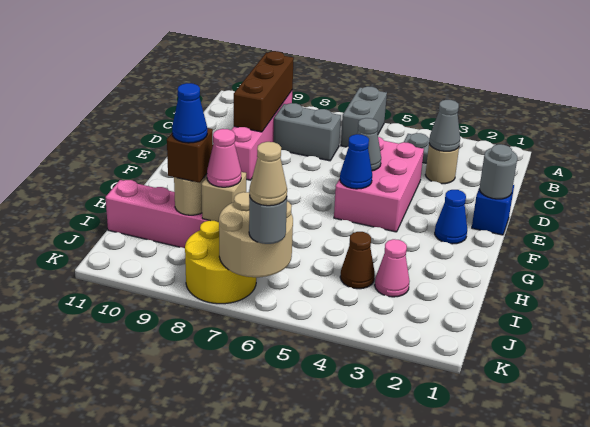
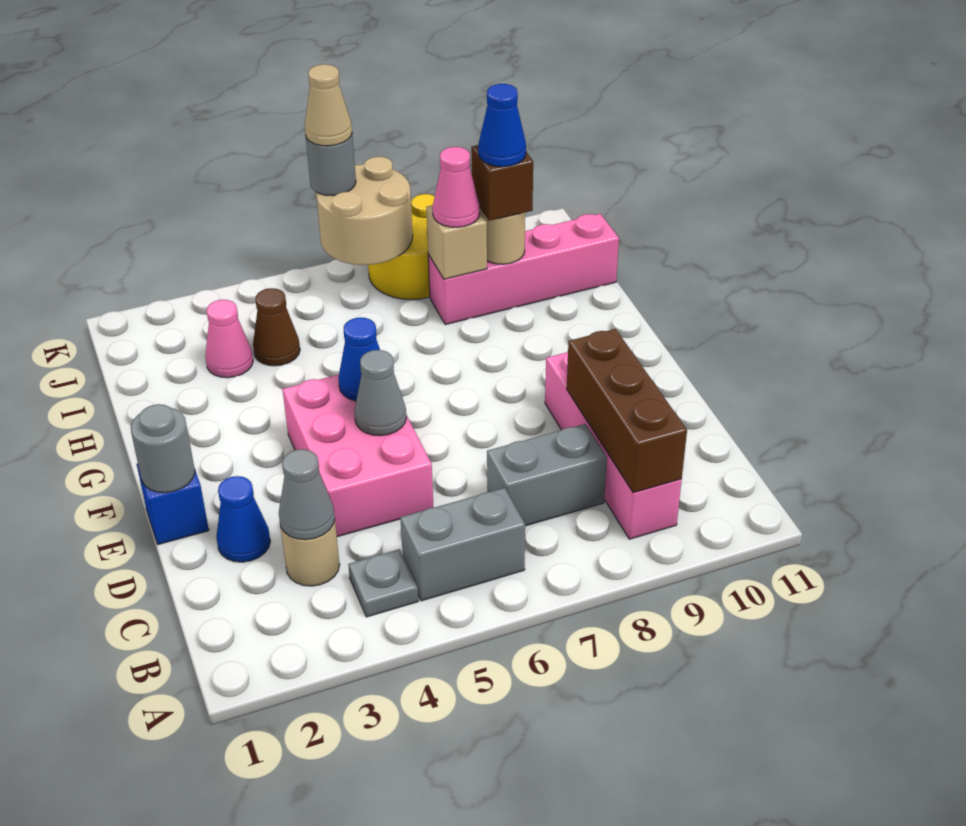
grey 1x2 brick [341,86,387,147] -> grey 1x2 brick turned to [400,488,525,601]
blue 1x1 cone [435,190,467,244] -> blue 1x1 cone moved to [216,476,270,562]

